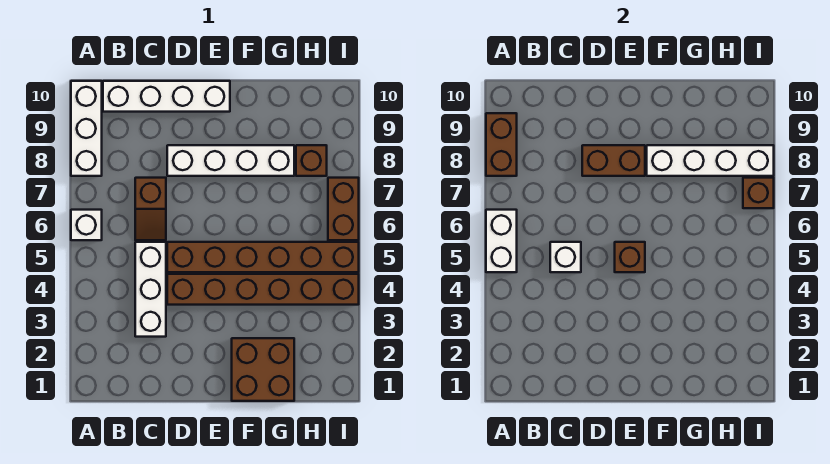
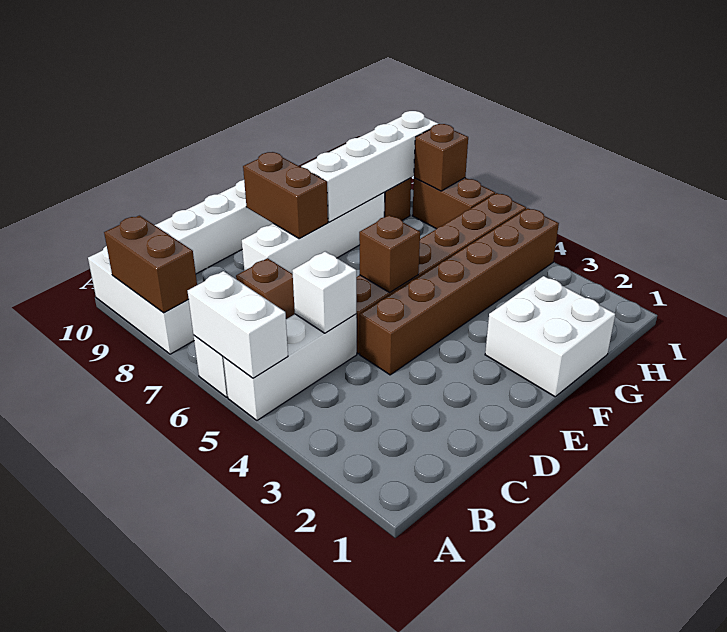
white 1x3 brick [135,242,166,337] -> white 1x3 brick turned to [223,314,357,420]
brown 1x2 brick [582,145,645,176] -> brown 1x2 brick turned to [243,152,328,238]
brown 2x2 brick [232,338,294,401] -> white 2x2 brick [485,276,615,397]

